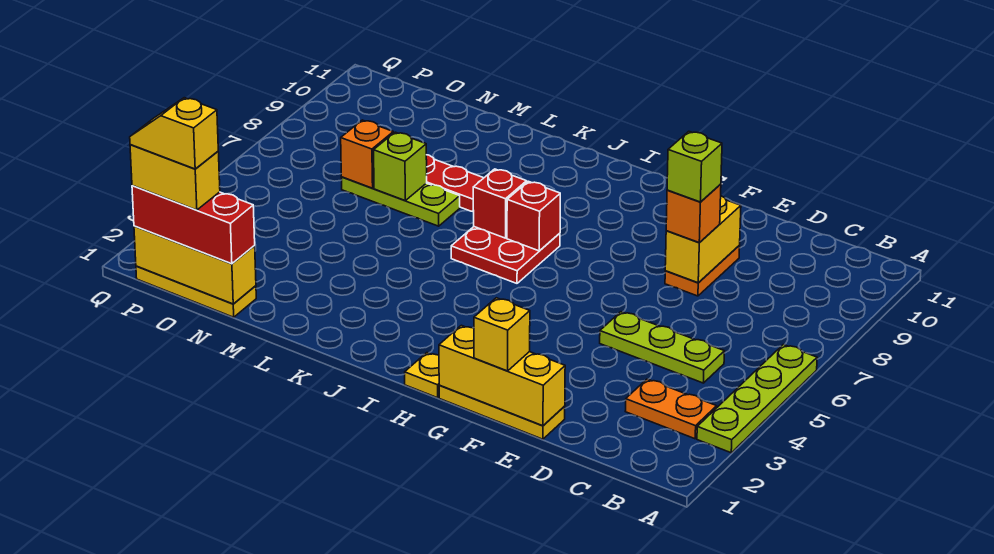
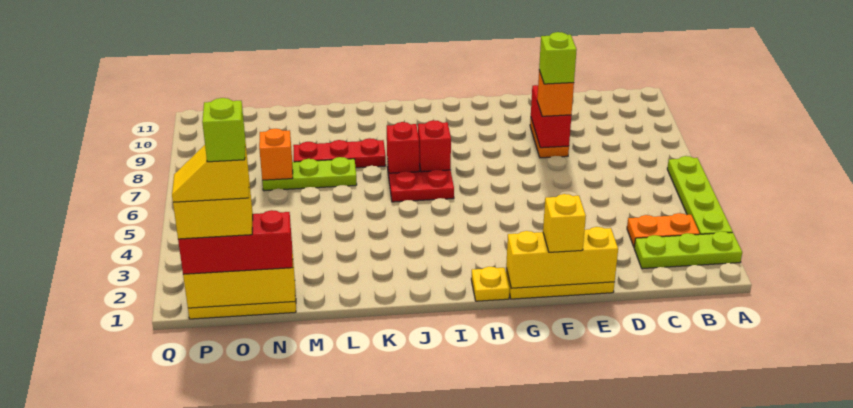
lime 1x3 plate [600,312,724,383] -> lime 1x3 plate moved to [634,231,742,269]
yellow 1x2 brick [665,196,741,283] -> red 1x2 brick [531,85,571,148]
lime 1x1 brick [374,132,427,201] -> lime 1x1 brick moved to [202,98,245,162]

